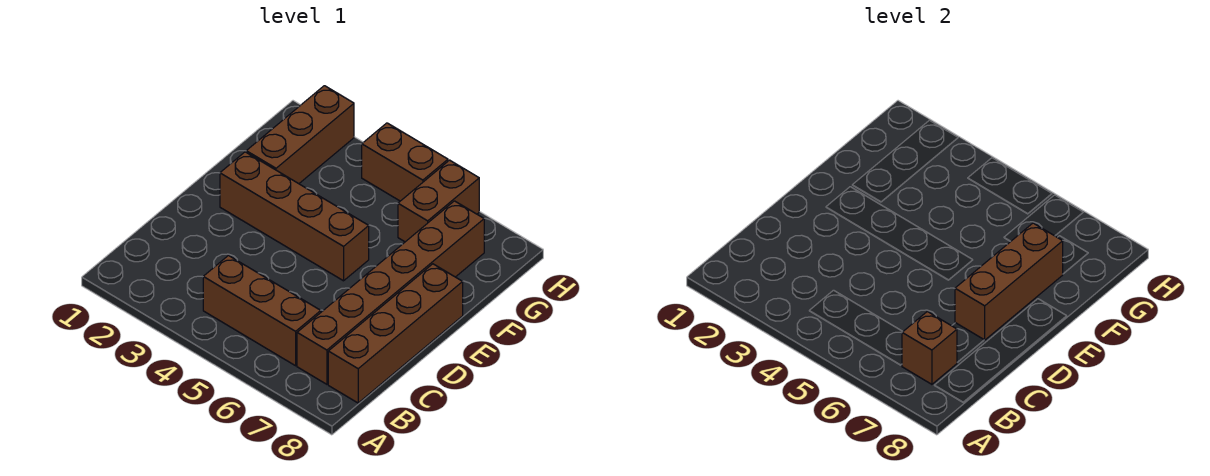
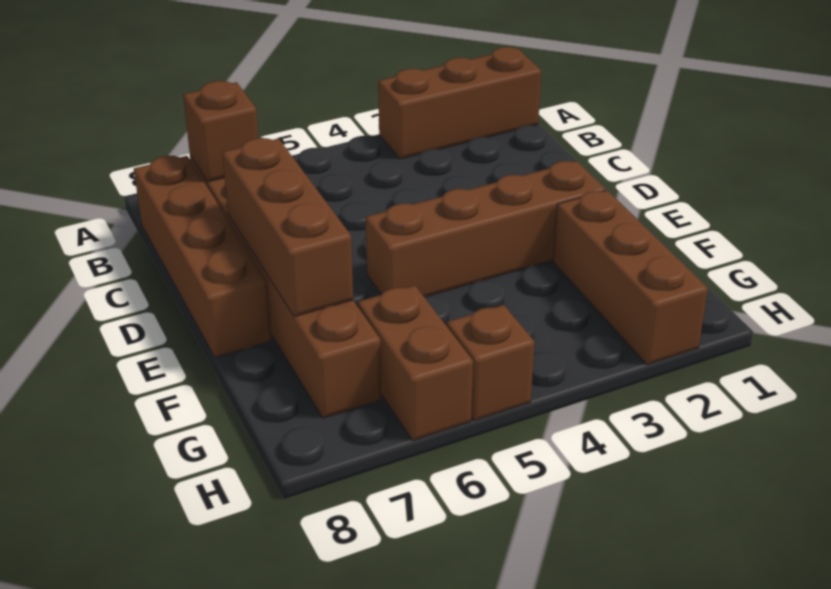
brown 1x3 brick [203,256,321,366] -> brown 1x3 brick moved to [378,47,541,159]
brown 1x2 brick [362,123,448,201] -> brown 1x1 brick [447,305,535,421]

